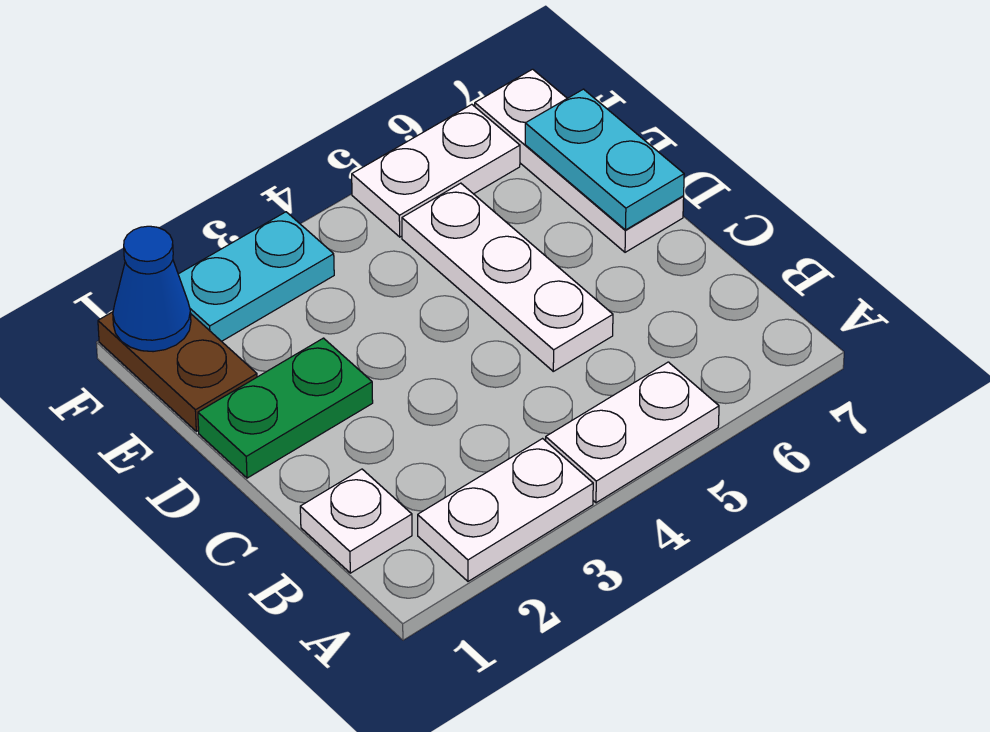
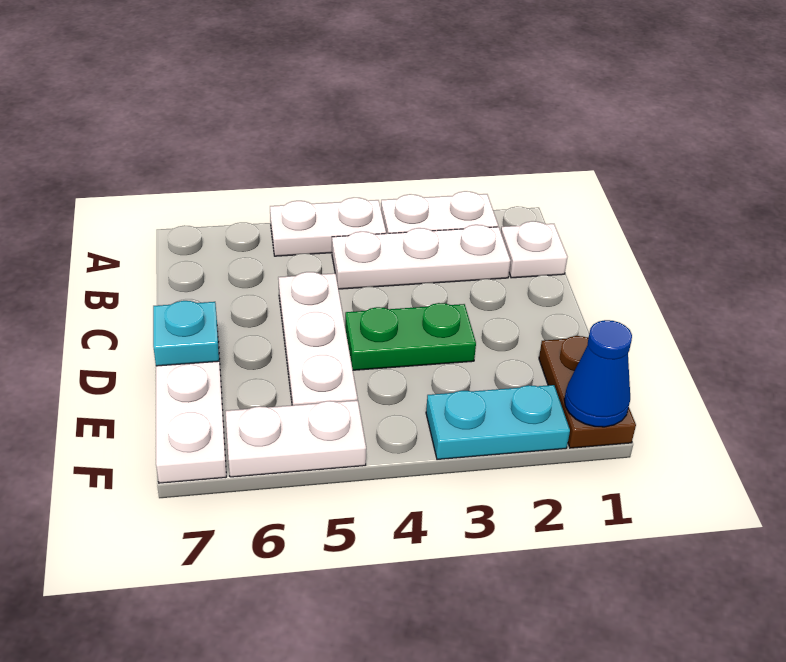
none -> white 1x3 plate [332,225,511,289]
green 1x2 plate [198,338,373,478] -> green 1x2 plate moved to [345,303,476,370]
cyan 1x2 plate [525,89,684,230] -> cyan 1x1 plate [153,301,219,366]

